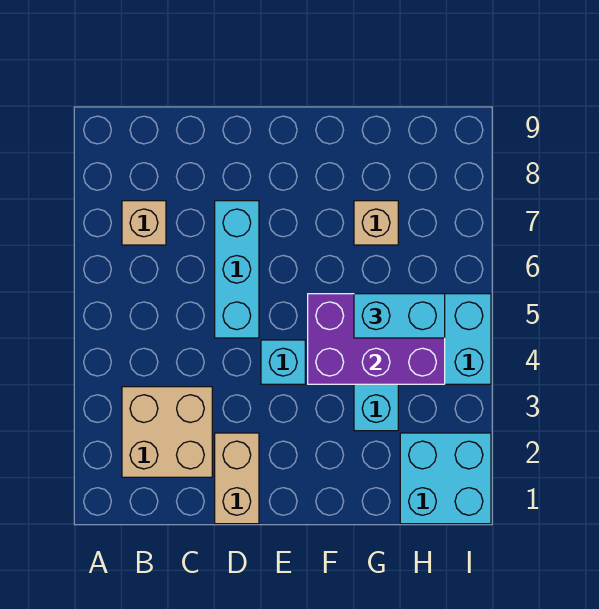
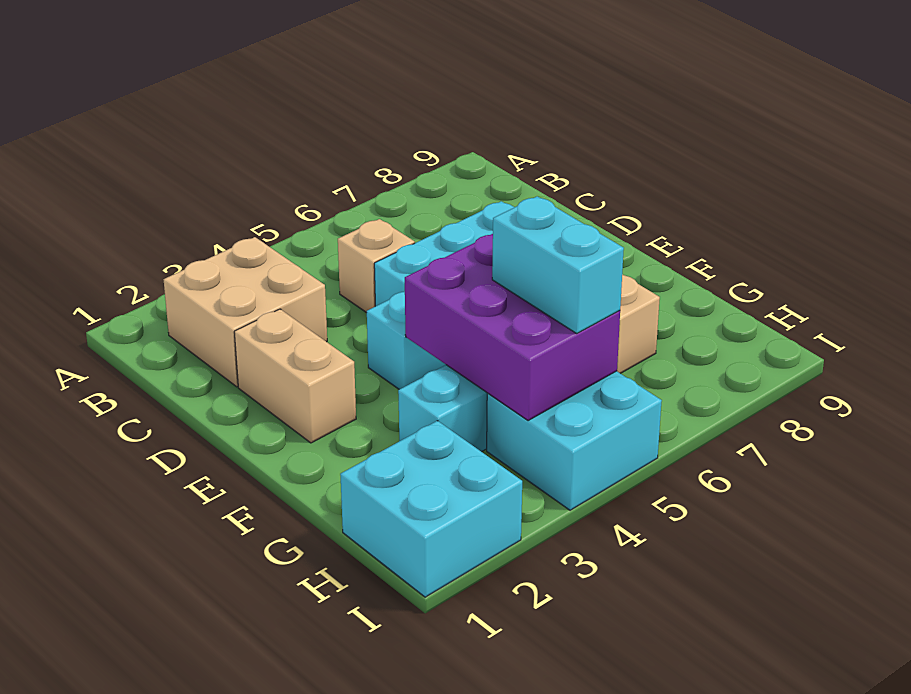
tan 1x1 brick [122,201,166,245] -> tan 1x1 brick moved to [338,219,415,313]
tan 1x2 brick [215,433,259,524] -> tan 1x2 brick turned to [234,309,356,443]

